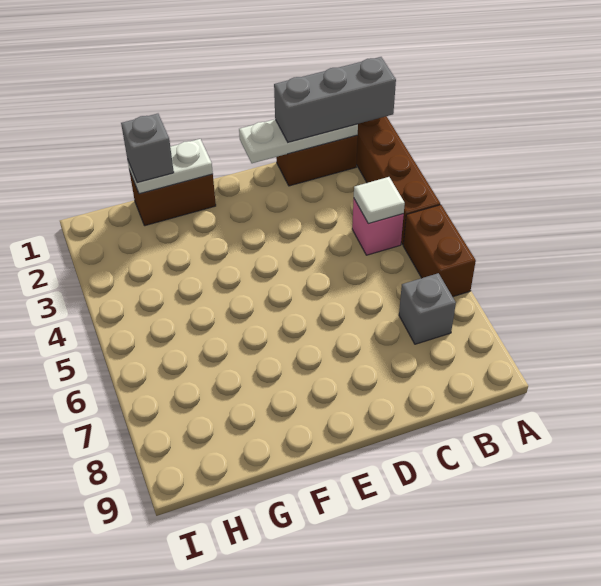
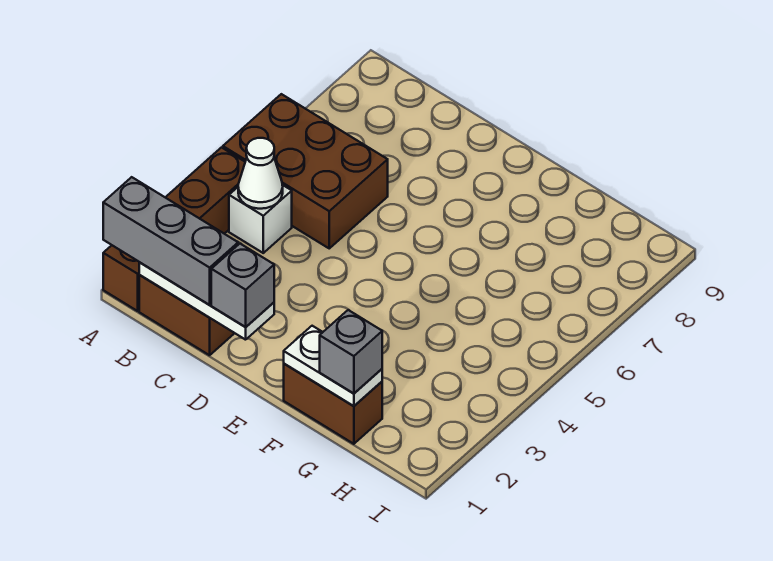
brown 1x2 brick [403,205,476,297] -> brown 2x3 brick [223,94,388,248]
pink 1x1 brick [352,199,404,255] -> white 1x1 brick [229,185,292,253]
white 1x1 tile [354,177,405,224] -> white 1x1 cone [238,138,283,209]
grey 1x1 brick [399,273,456,344] -> grey 1x1 brick moved to [211,244,274,327]

